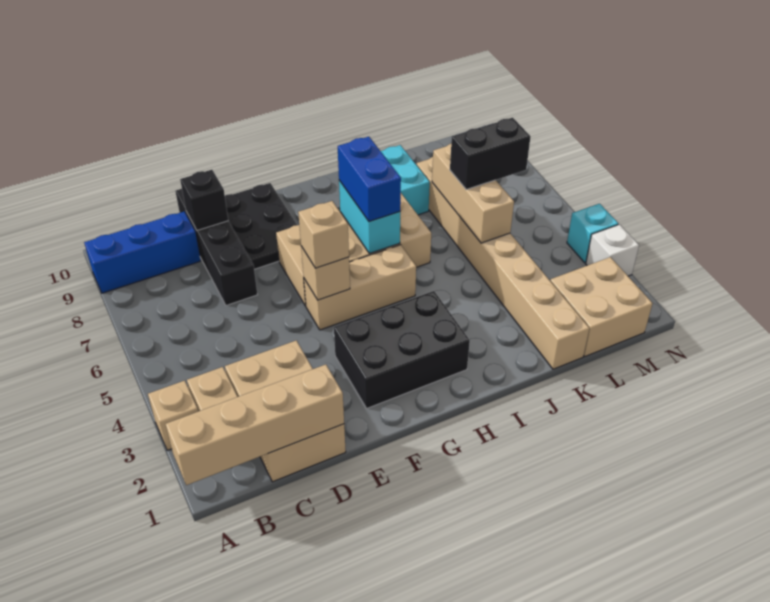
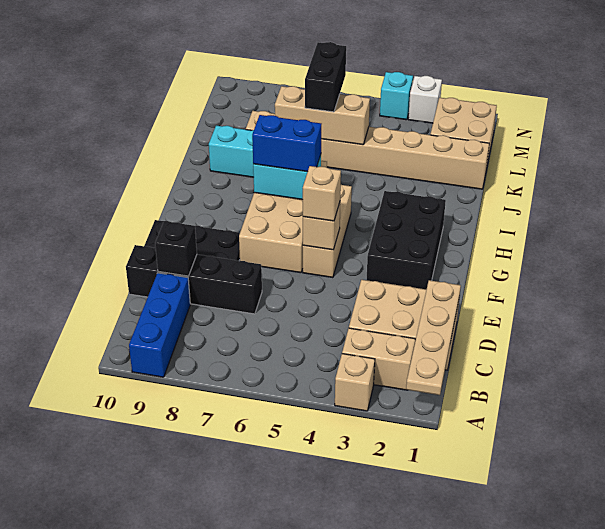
tan 1x4 brick [165,364,344,485] -> tan 1x4 plate [406,280,461,395]

